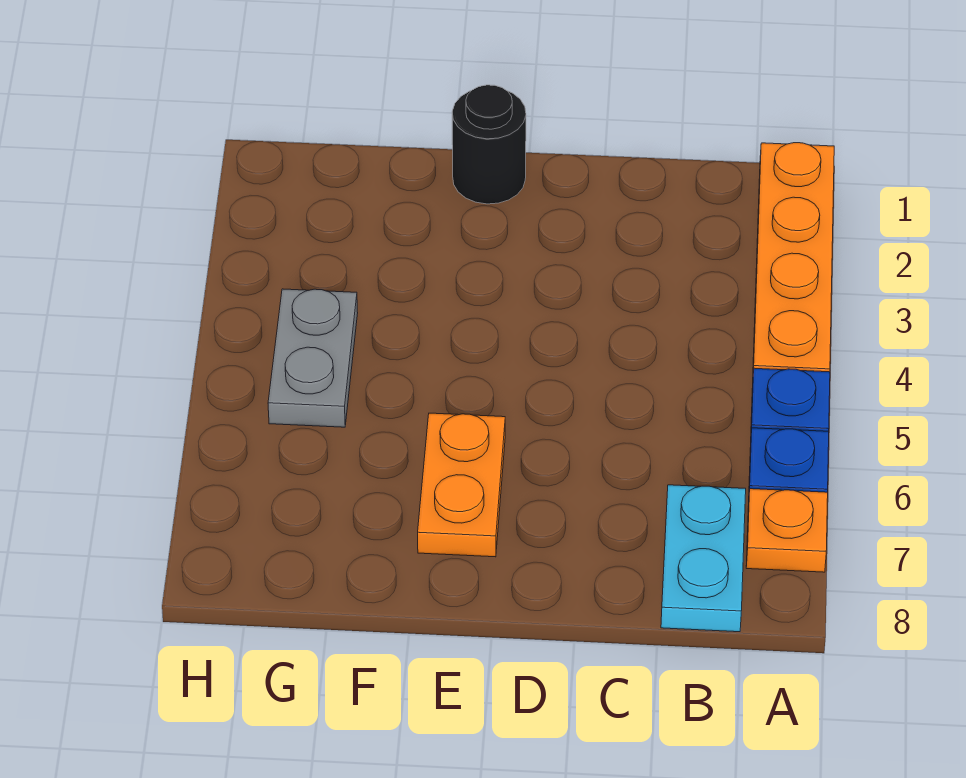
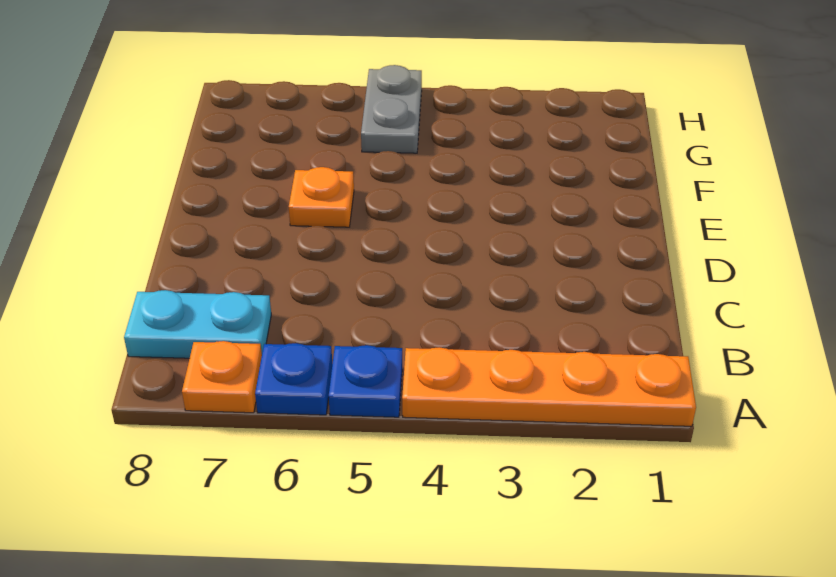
black 1x1 round brick [452,85,526,204] -> none
orange 1x2 plate [418,413,505,557] -> orange 1x1 plate [289,167,354,227]
grey 1x2 plate [268,289,358,427] -> grey 1x2 plate turned to [361,65,422,153]

